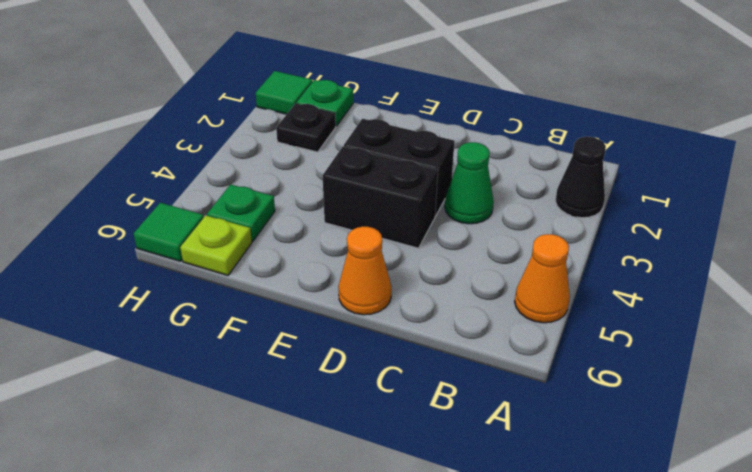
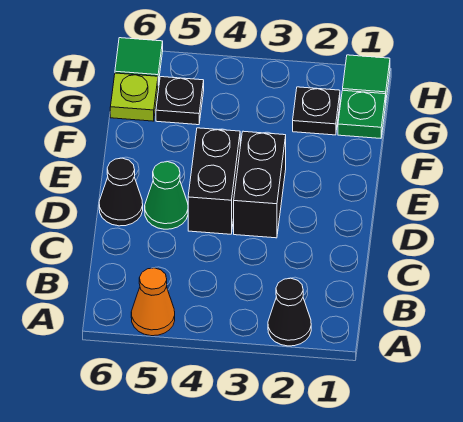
green 1x1 cone [445,142,494,224] -> green 1x1 cone moved to [145,162,188,229]
orange 1x1 cone [338,227,391,315] -> black 1x1 cone [99,158,143,226]
green 1x1 plate [207,184,275,241] -> black 1x1 plate [156,77,204,125]

